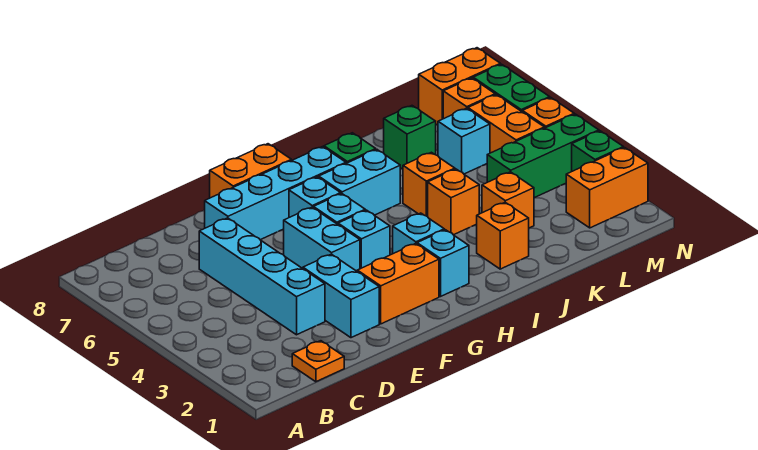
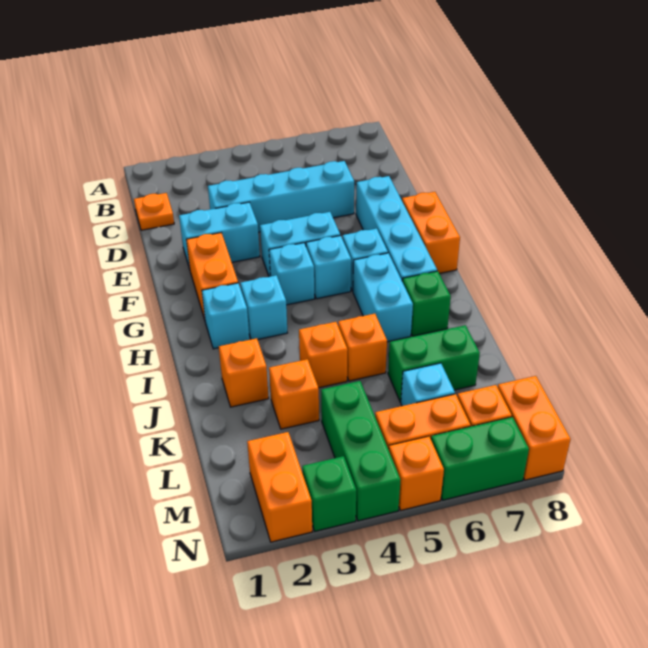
green 1x1 brick [384,106,436,169] -> green 1x2 brick [388,325,480,402]

